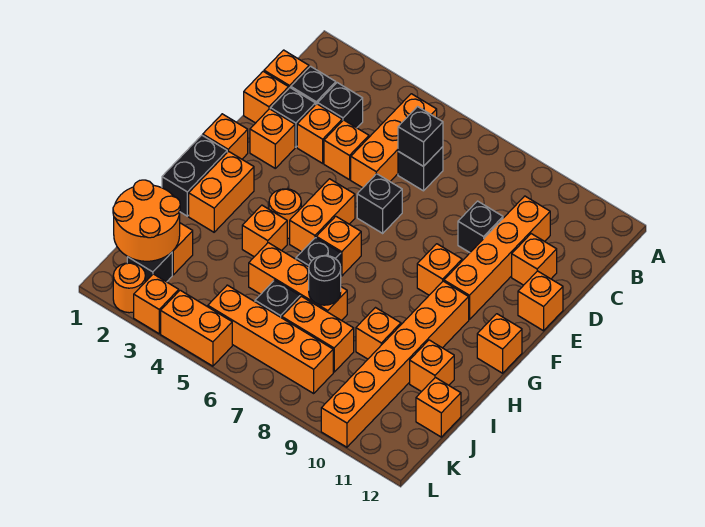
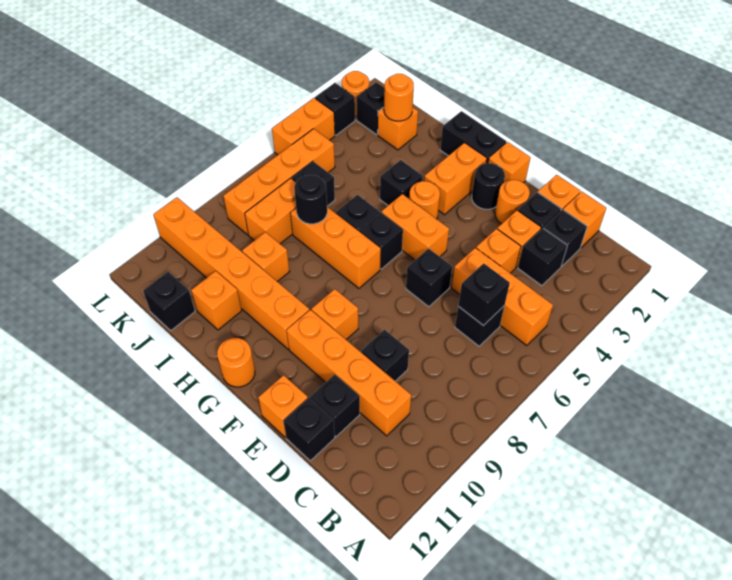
orange 1x1 brick [512,234,557,285] -> black 1x1 brick [310,374,360,437]
none -> black 1x1 brick [283,398,335,461]
orange 1x1 brick [250,109,295,168] -> orange 1x1 round brick [495,180,530,224]
none -> black 1x1 round brick [472,163,505,209]
orange 1x2 brick [189,151,254,232] -> orange 1x2 brick turned to [424,143,487,215]
orange 1x1 brick [316,216,361,276] -> black 1x1 brick [359,212,403,269]
orange 1x1 brick [477,314,522,373] -> orange 1x1 round brick [217,338,255,387]
orange 1x1 brick [242,205,287,257] -> black 1x1 brick [380,160,423,205]
orange 1x3 brick [249,243,347,321] -> orange 1x3 brick turned to [290,207,381,288]
orange 2x2 round brick [113,180,180,261] -> orange 1x1 round brick [384,74,414,121]
orange 1x1 brick [416,377,461,437] -> black 1x1 brick [143,272,195,331]
orange 1x1 brick [134,274,179,334] -> black 1x1 brick [315,83,355,135]

